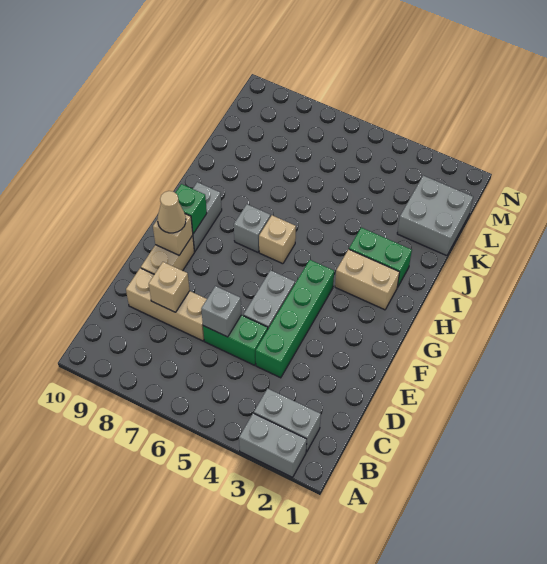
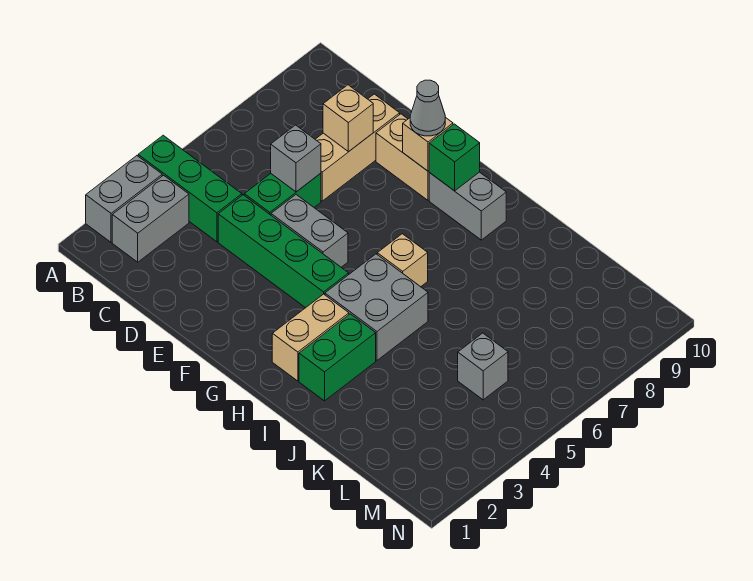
none -> green 1x3 brick [138,135,242,242]
tan 1x1 cone [158,191,186,233] -> grey 1x1 cone [410,80,445,136]
grey 1x1 brick [234,204,271,252] -> grey 1x1 brick moved to [458,333,508,400]
grey 2x2 brick [397,176,473,256] -> grey 2x2 brick moved to [325,254,428,360]

